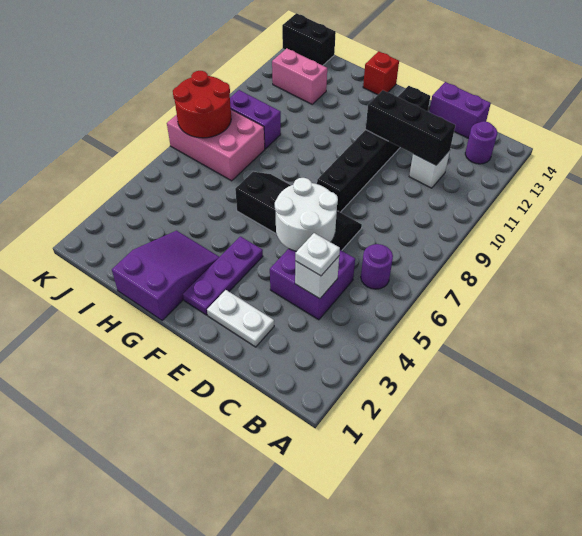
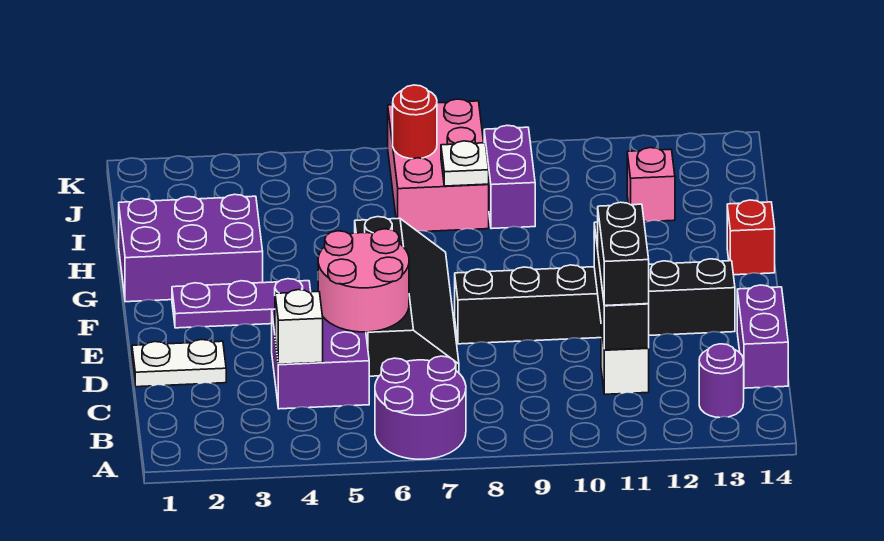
purple 1x1 round brick [361,244,393,289] -> purple 2x2 round brick [375,356,466,459]
white 1x1 plate [295,233,340,276] -> white 1x1 plate moved to [441,141,489,186]
white 1x2 plate [207,290,274,347] -> white 1x2 plate turned to [132,340,226,387]
white 2x2 round brick [275,178,338,252] -> pink 2x2 round brick [318,229,409,332]
purple 2x3 slope [112,231,219,320] -> purple 2x3 brick [119,194,263,302]
pink 1x2 brick [272,48,327,104] -> pink 1x1 brick [627,148,675,222]
red 2x2 round brick [173,71,231,138] -> red 1x1 round brick [393,85,437,159]
black 1x2 brick [282,13,336,65] -> black 1x2 brick moved to [598,202,649,306]

